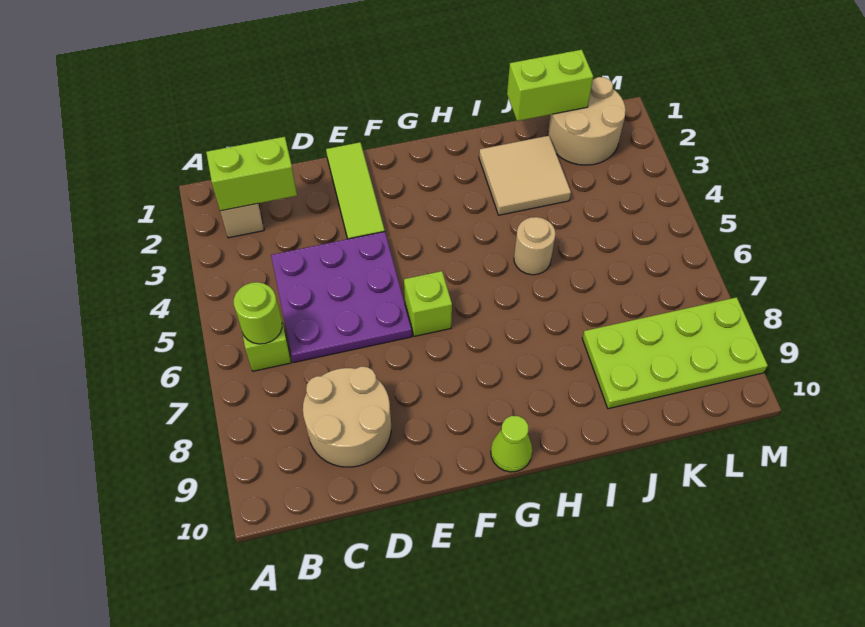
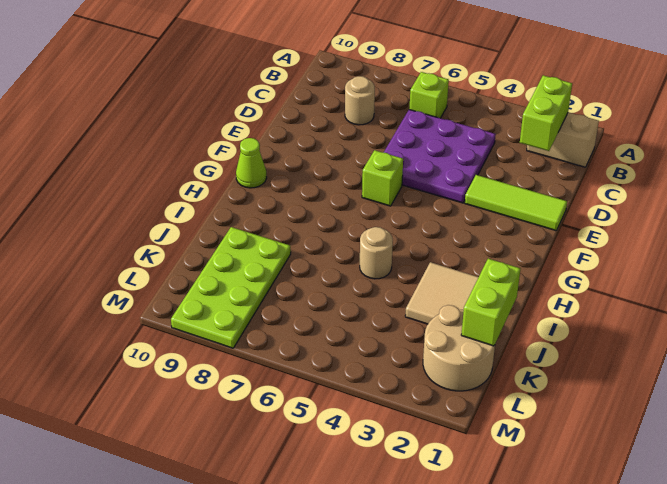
lime 1x1 round brick [234,282,282,344] -> none
tan 2x2 round brick [303,367,391,467] -> tan 1x1 round brick [345,76,375,125]

